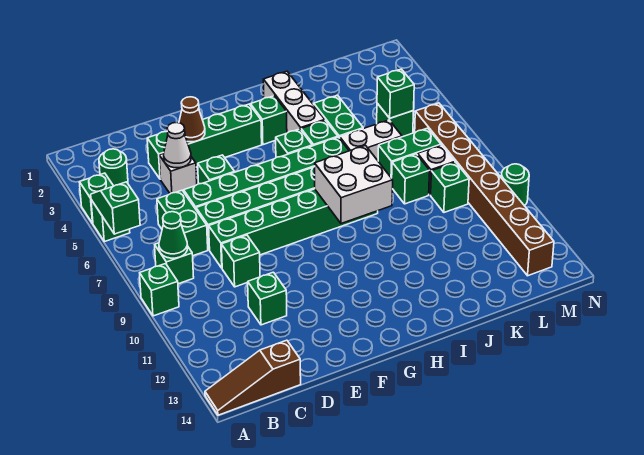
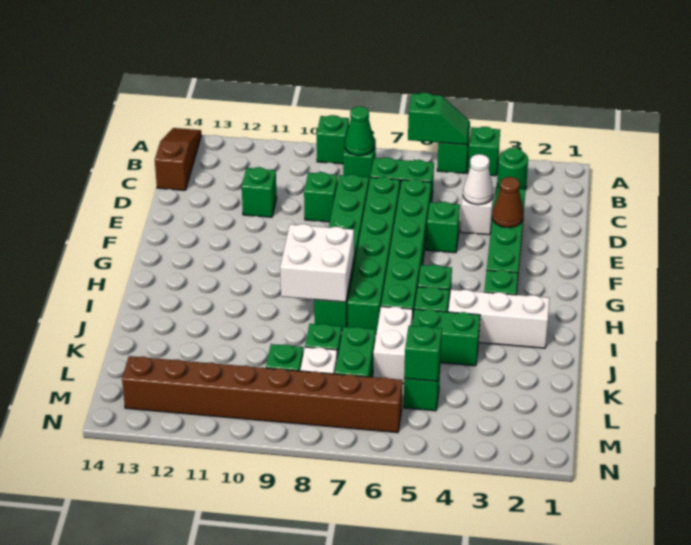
green 1x1 round brick [501,164,529,206] -> none

